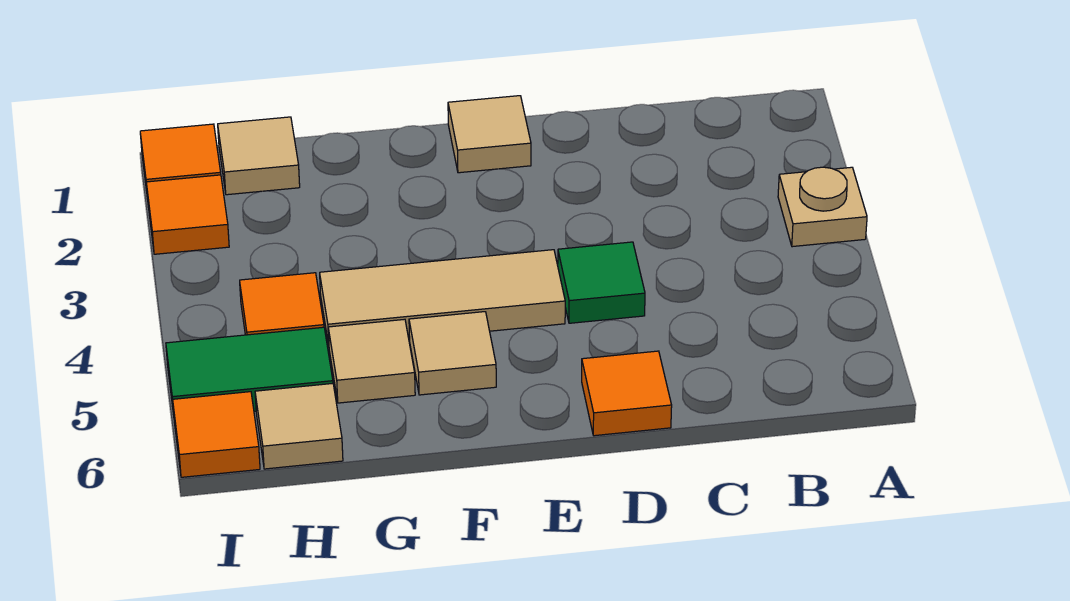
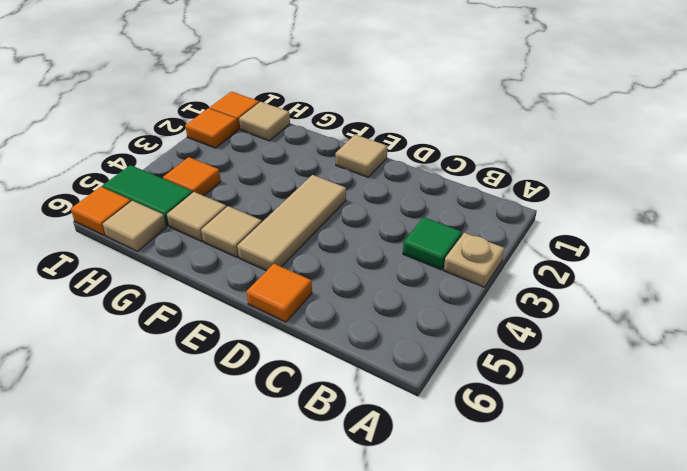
green 1x1 tile [558,242,645,323] -> green 1x1 tile moved to [403,217,462,270]
tan 1x3 tile [320,250,565,345] -> tan 1x3 tile turned to [237,175,346,271]

